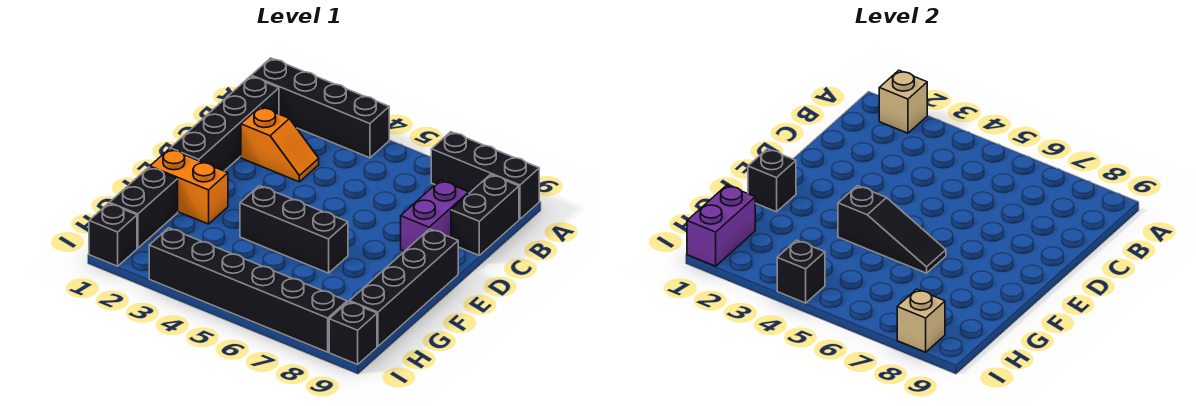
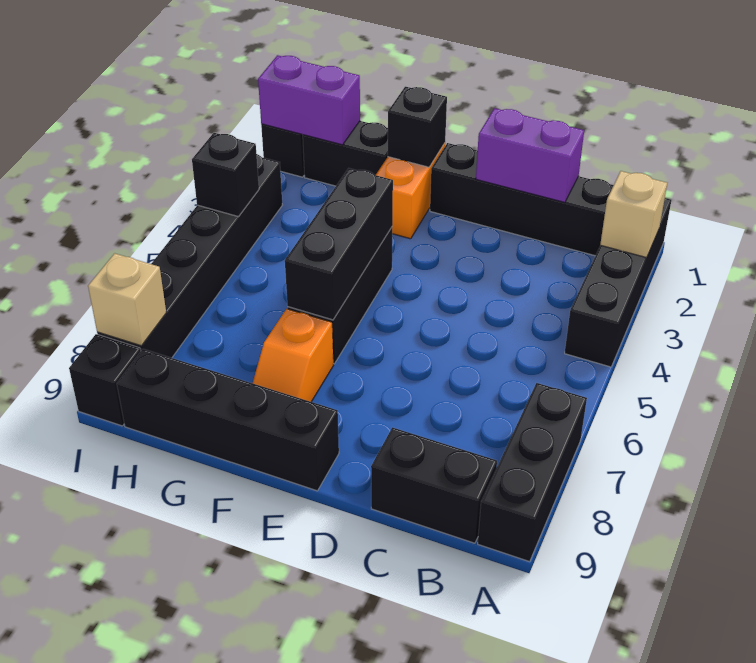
orange 1x2 slope [241,107,319,182] -> orange 1x2 slope moved to [253,309,334,402]
purple 1x2 brick [401,180,469,251] -> purple 1x2 brick moved to [476,108,584,202]
black 1x3 slope [838,186,946,273] -> black 1x3 brick [285,168,393,320]

